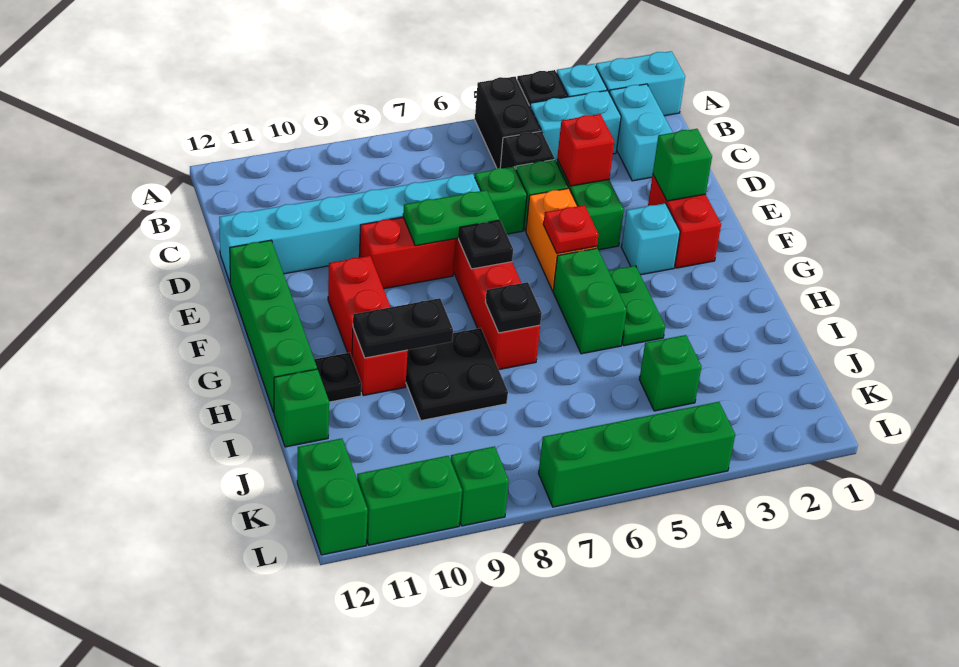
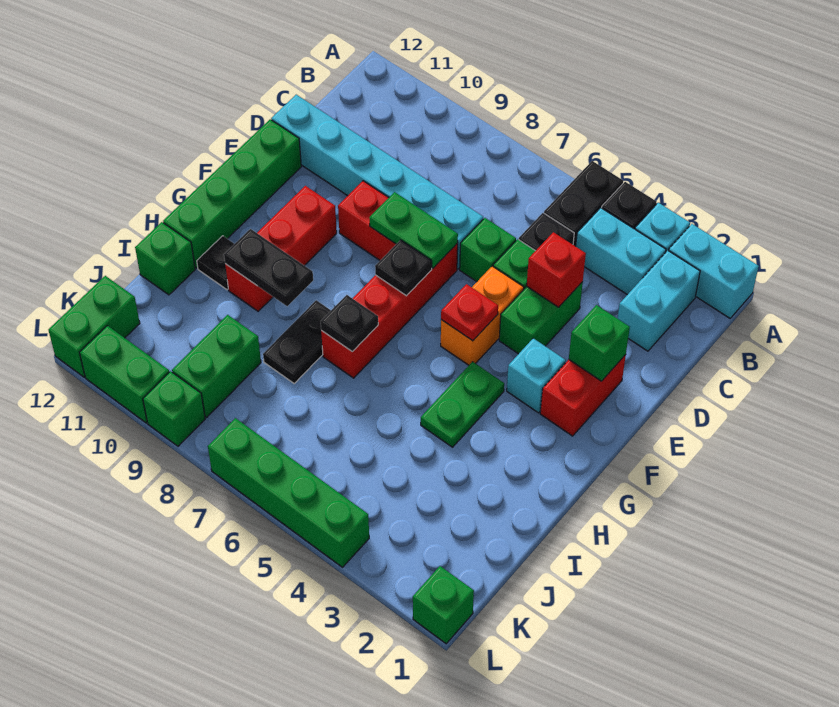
green 1x2 brick [553,248,627,354] -> green 1x2 brick moved to [172,315,261,417]
black 2x2 plate [406,328,508,420] -> black 1x2 plate [263,300,331,383]
green 1x1 brick [639,335,702,411] -> green 1x1 brick moved to [413,566,474,644]

